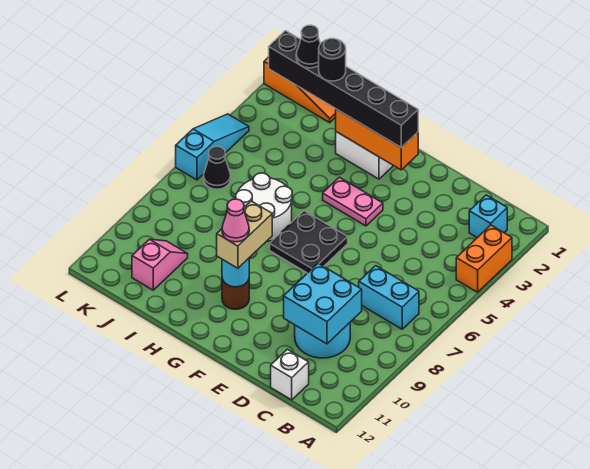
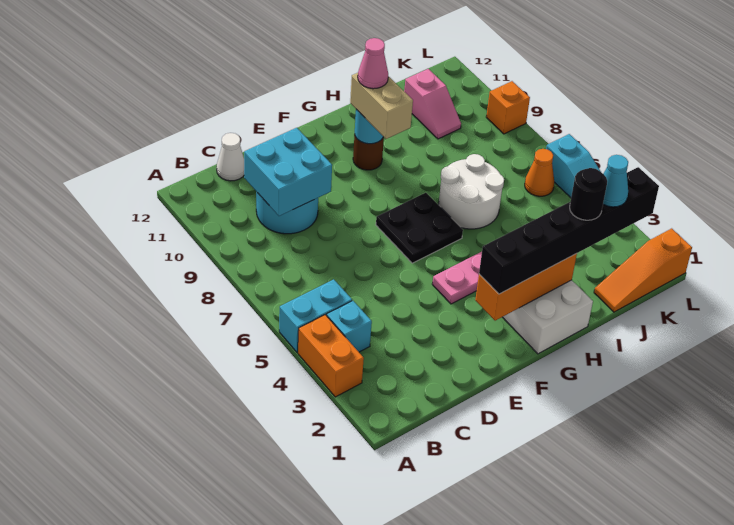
cyan 1x1 brick [469,195,507,238] -> cyan 1x1 brick moved to [327,301,372,352]
cyan 1x2 brick [359,266,419,329] -> cyan 1x2 brick moved to [279,279,352,352]
white 1x1 brick [271,349,309,400] -> white 1x1 cone [217,133,244,181]
black 1x1 cone [296,25,320,68] -> cyan 1x1 cone [603,155,628,207]
black 1x1 cone [204,147,231,189] -> orange 1x1 cone [525,149,554,196]
none -> orange 1x1 brick [486,81,530,134]

